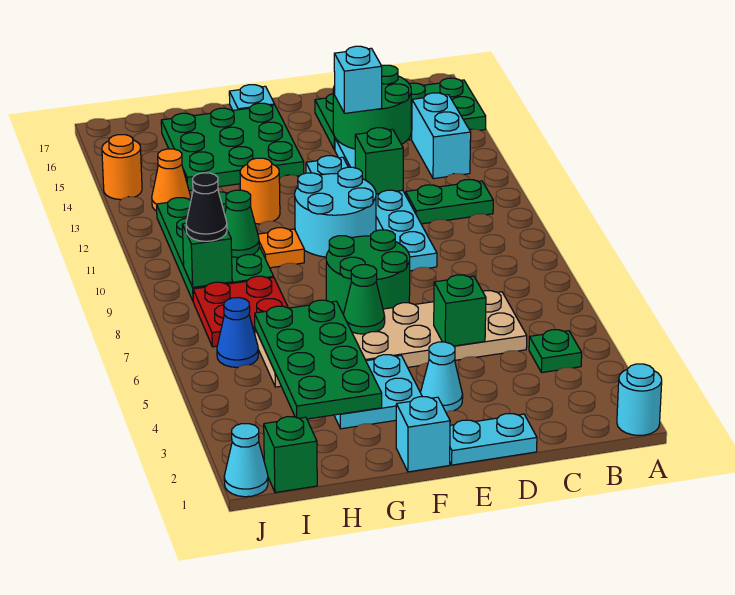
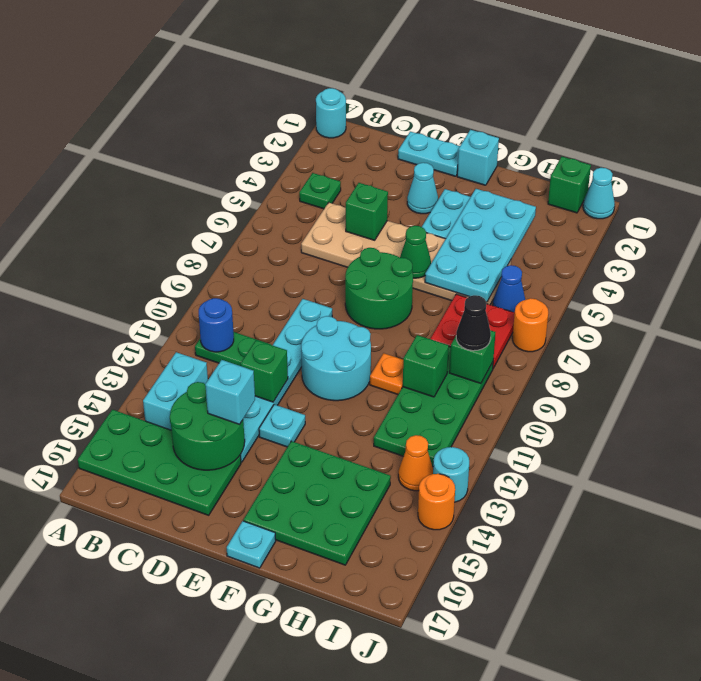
none -> blue 1x1 round brick [199,298,234,352]
green 2x4 plate [255,300,382,419] -> cyan 2x4 plate [425,189,536,302]
orange 1x1 round brick [240,158,280,224] -> orange 1x1 round brick moved to [512,298,548,352]
green 1x1 cone [225,190,259,257] -> green 1x1 brick [403,335,449,397]
none -> cyan 1x1 round brick [433,447,469,502]

